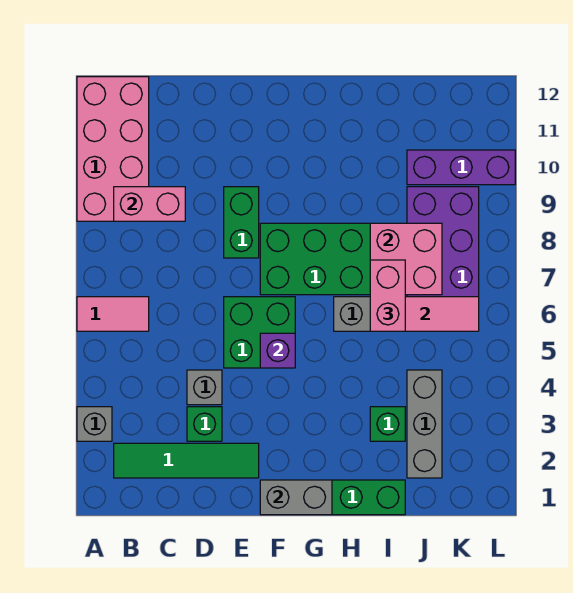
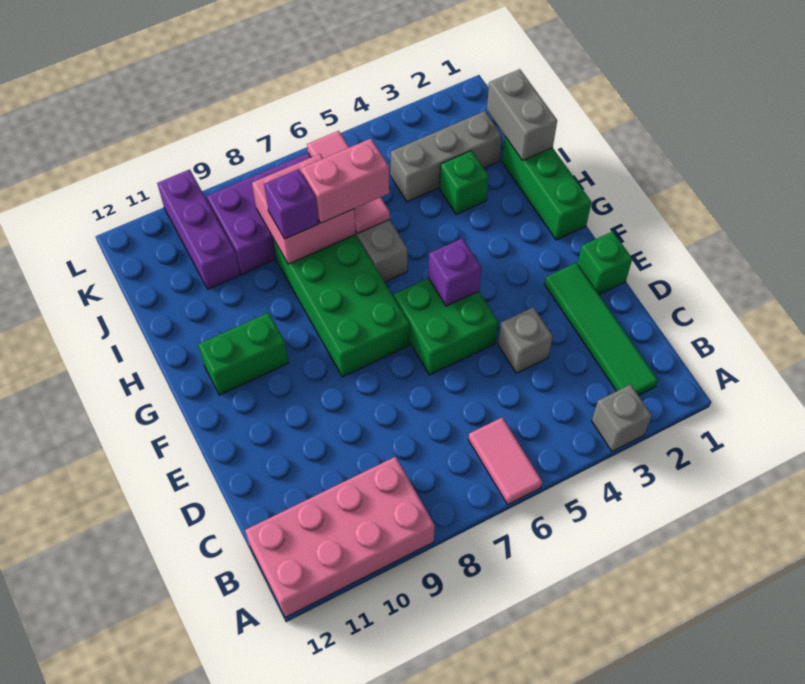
pink 1x2 brick [114,187,185,221] -> none
green 1x1 brick [187,407,222,441] -> green 1x1 brick moved to [578,231,632,294]
green 1x2 brick [224,187,259,258] -> green 1x2 brick moved to [198,312,288,395]
grey 1x2 brick [260,480,332,515] -> grey 1x2 brick moved to [487,69,557,161]
none -> purple 1x1 brick [264,169,319,239]

